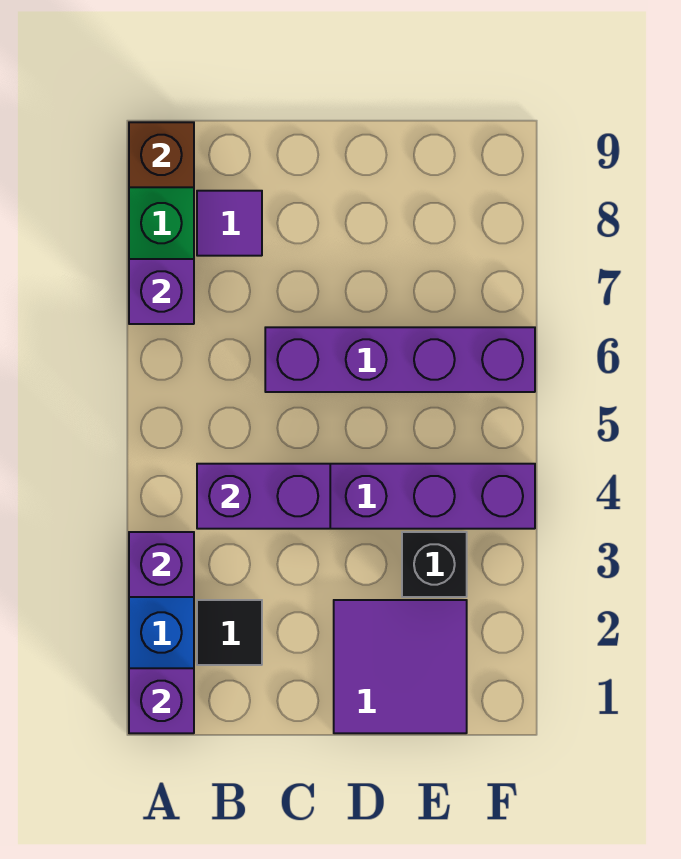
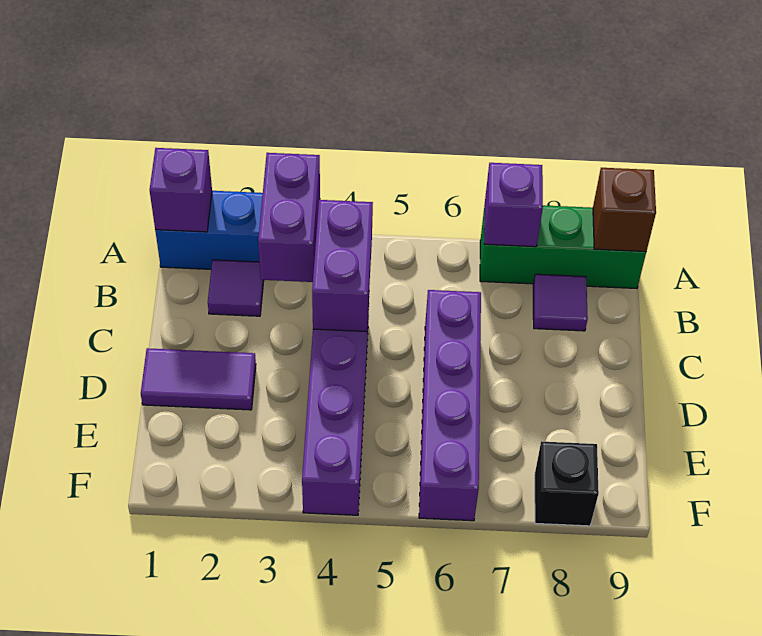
purple 1x1 brick [129,532,194,597] -> purple 1x2 brick [258,153,320,282]
black 1x1 tile [197,600,262,665] -> purple 1x1 tile [208,260,264,316]
purple 2x2 tile [334,600,467,733] -> purple 1x2 tile [141,348,256,410]
black 1x1 brick [402,532,467,597] -> black 1x1 brick moved to [535,441,599,526]

